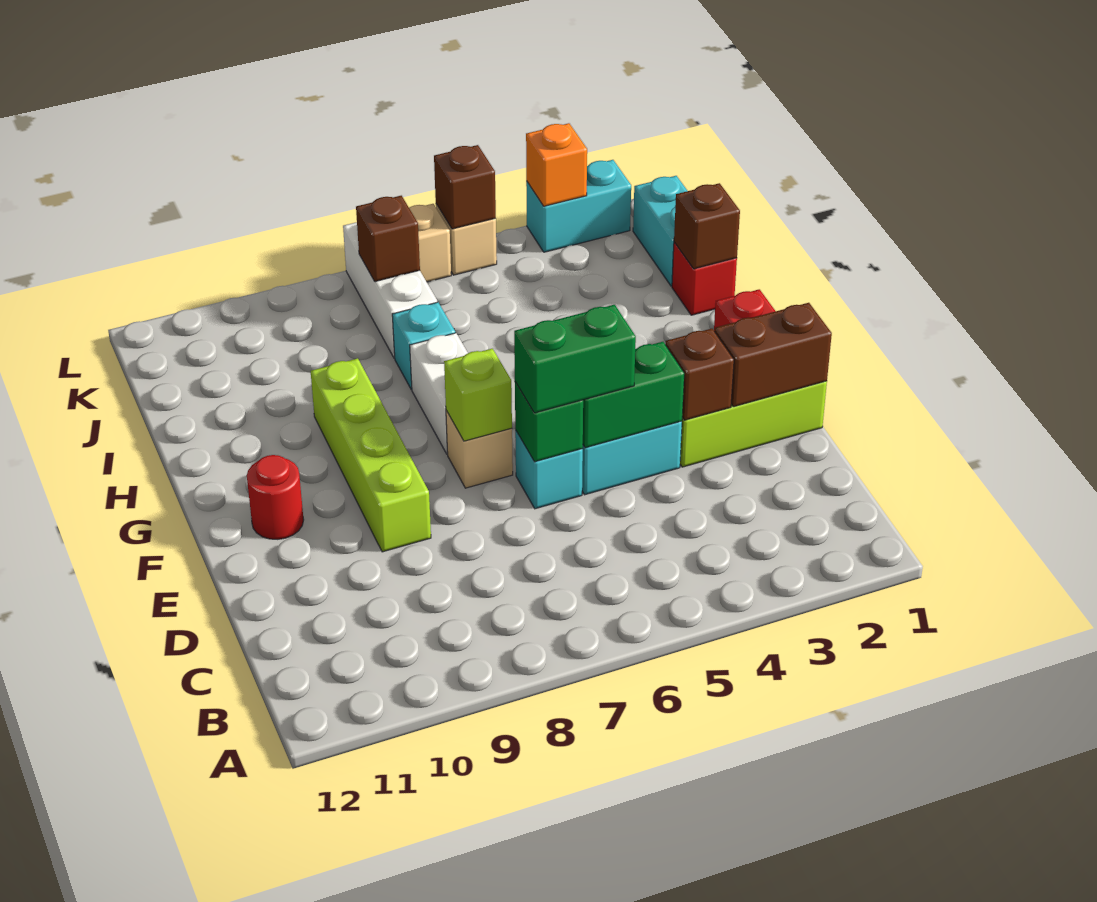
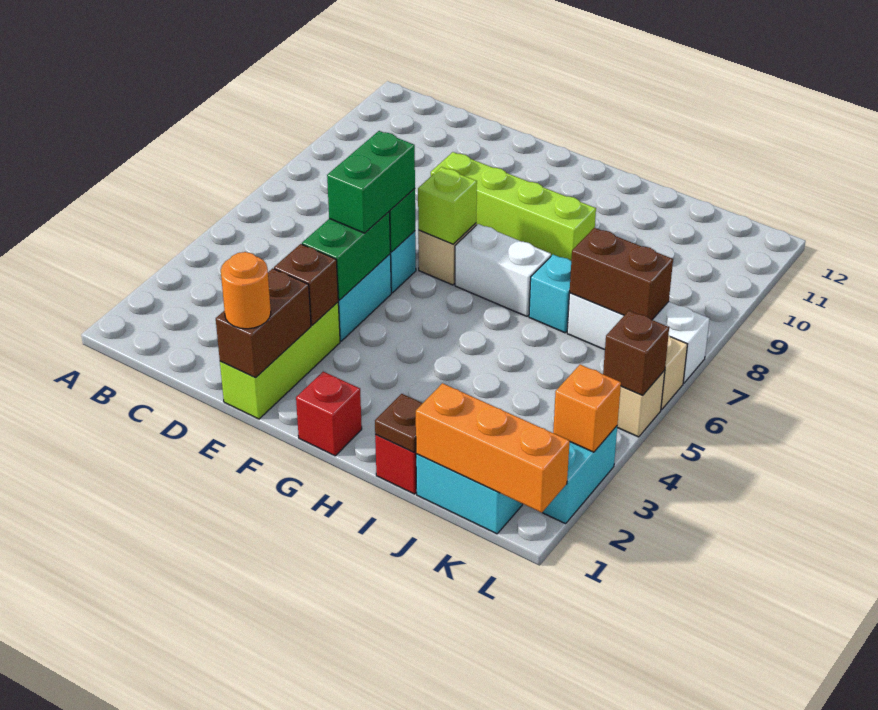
none -> orange 1x1 round brick [221,252,271,329]
red 1x1 round brick [247,455,304,539] -> none
brown 1x1 brick [674,183,740,269] -> brown 1x1 plate [375,394,423,452]
none -> orange 1x3 brick [416,383,570,513]
brown 1x1 brick [356,196,420,282] -> brown 1x2 brick [570,228,673,320]

